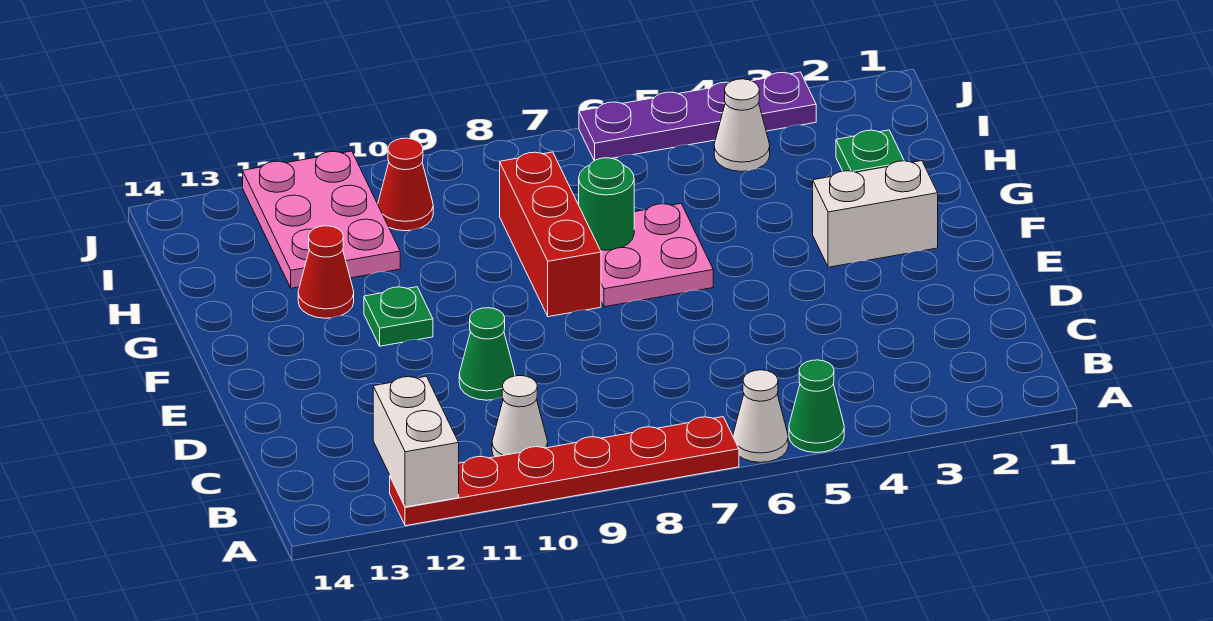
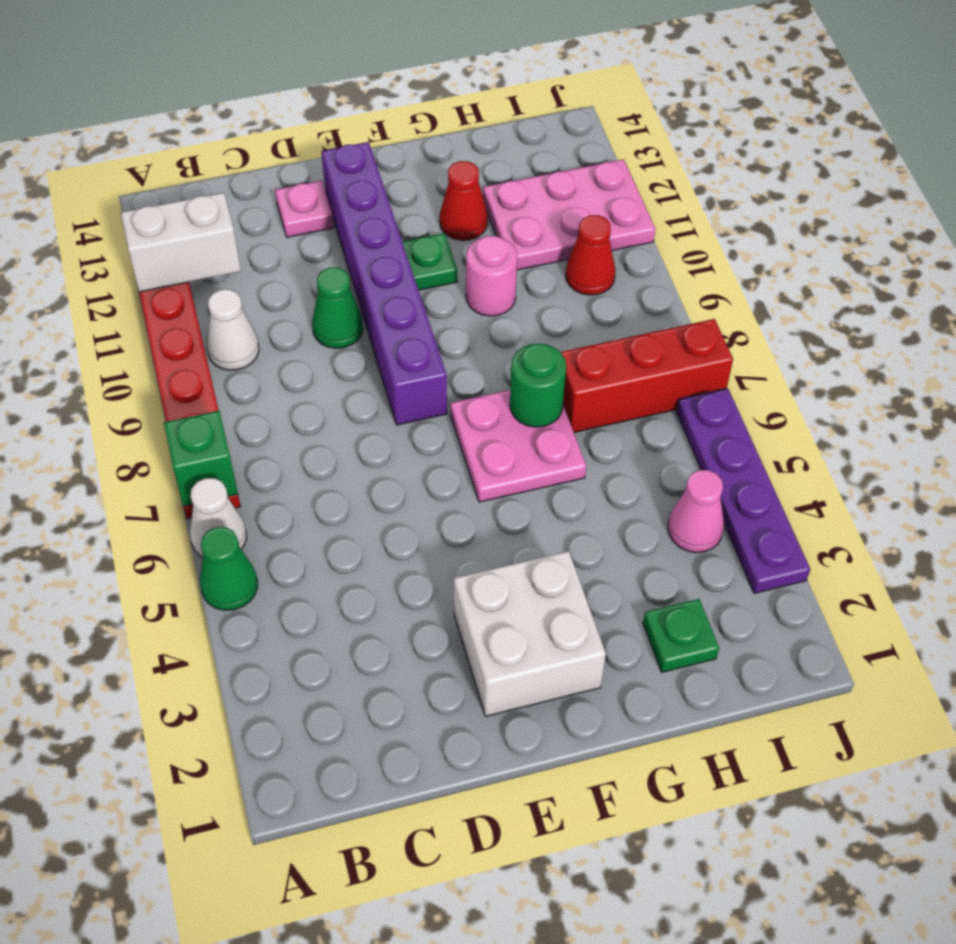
none -> green 1x1 brick [164,411,238,506]
none -> pink 1x1 plate [275,181,334,237]
none -> purple 1x6 brick [321,142,447,425]
white 1x2 brick [813,161,938,267] -> white 2x2 brick [454,551,606,716]
red 1x3 brick [500,152,601,317] -> red 1x3 brick moved to [560,319,733,432]
none -> pink 1x1 round brick [466,236,517,316]
white 1x1 cone [714,79,770,171] -> pink 1x1 cone [668,470,724,553]

